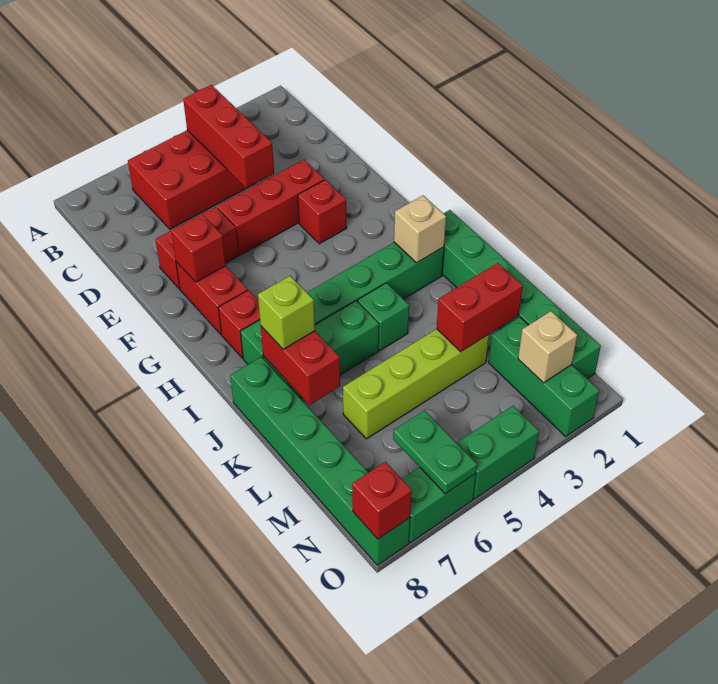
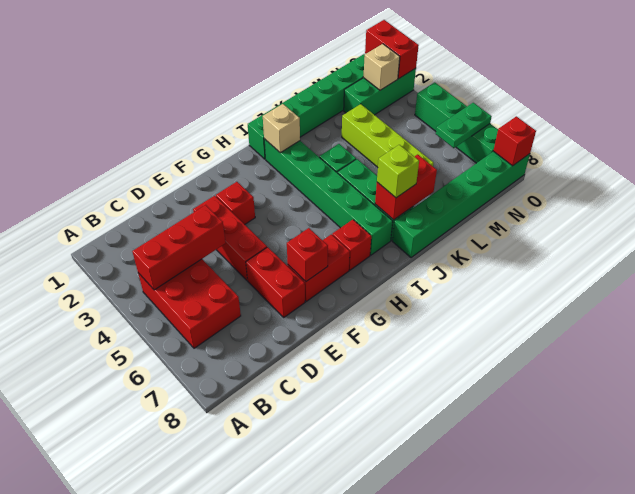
red 1x2 brick [437,263,523,352] -> red 1x2 brick moved to [365,20,419,78]

